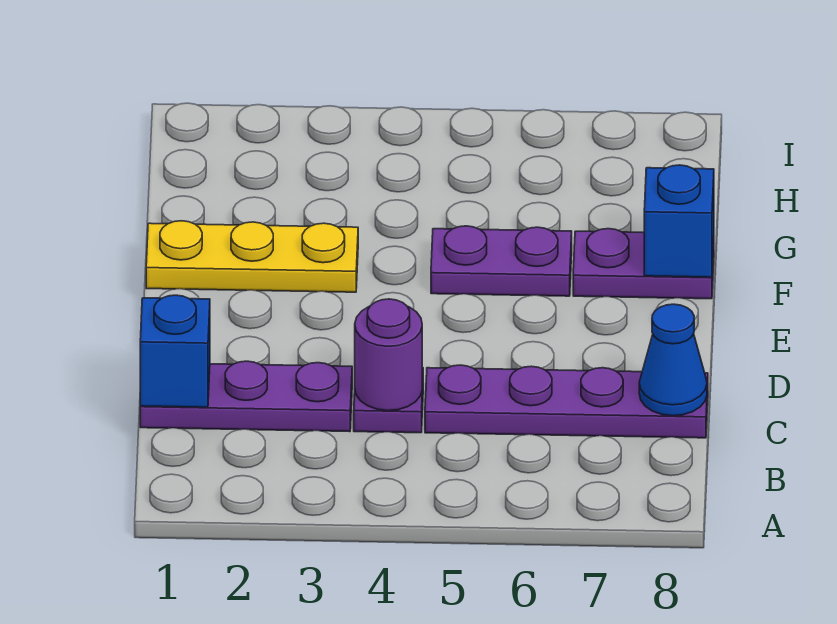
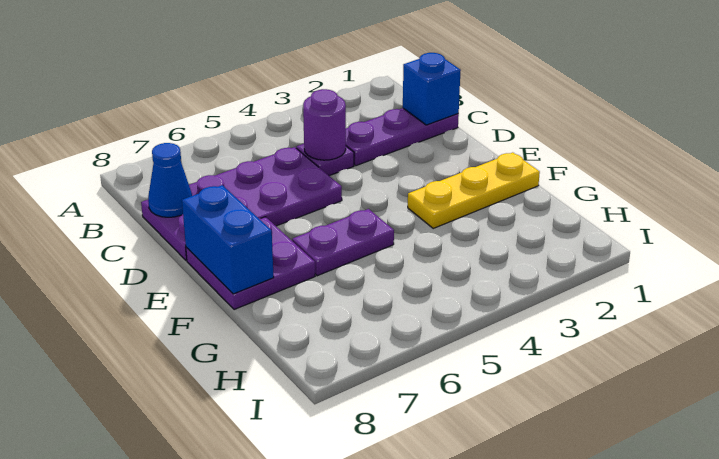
purple 1x4 plate [425,365,708,438] -> purple 2x4 plate [141,147,342,260]
purple 1x2 plate [573,229,714,299] -> purple 2x2 plate [186,217,315,310]
blue 1x1 brick [644,165,714,277] -> blue 1x2 brick [182,185,274,294]

